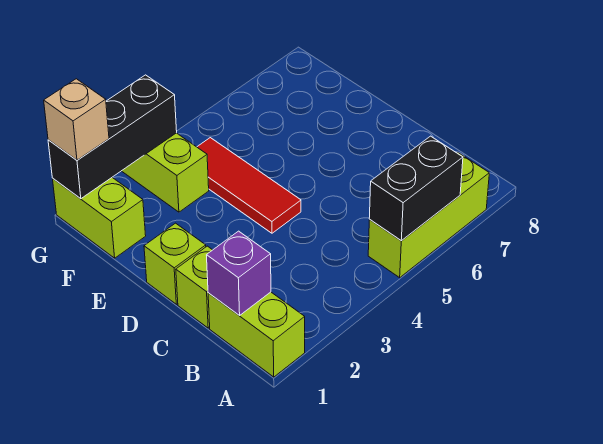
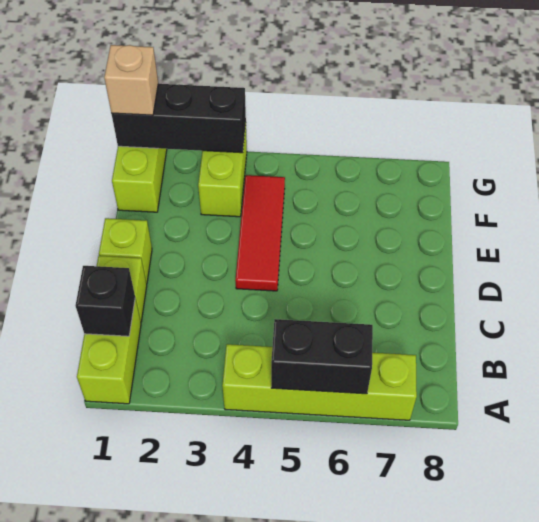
lime 1x3 brick [368,152,489,278] -> lime 1x4 brick [222,344,417,420]
purple 1x1 brick [207,231,271,316] -> black 1x1 brick [75,266,135,336]

